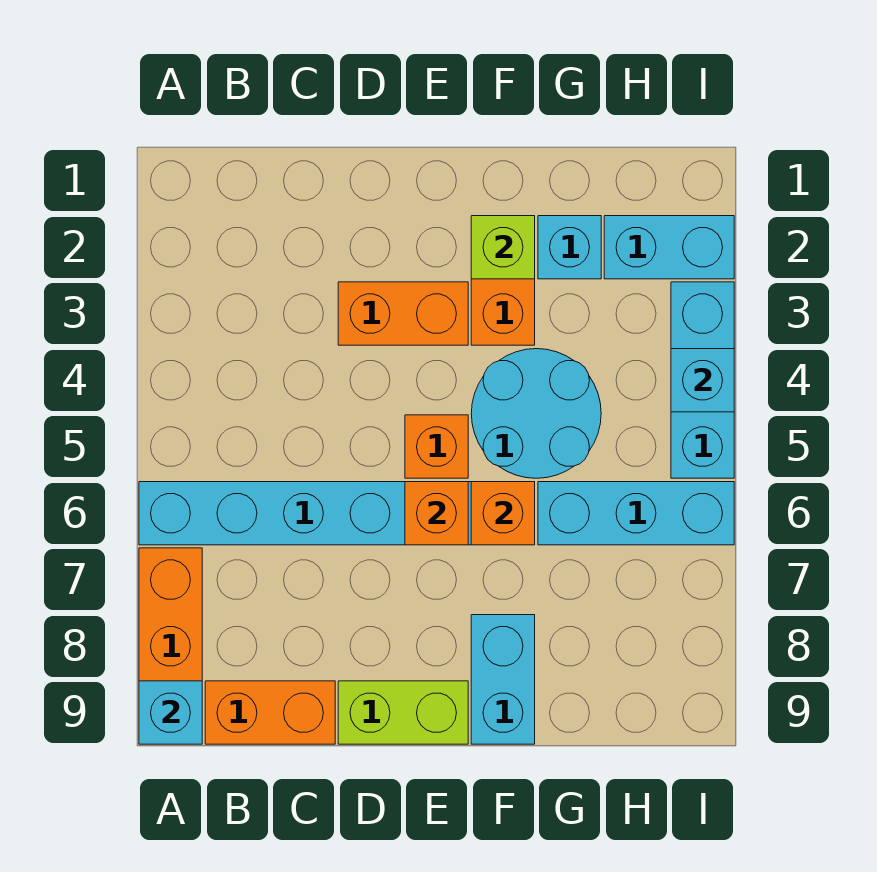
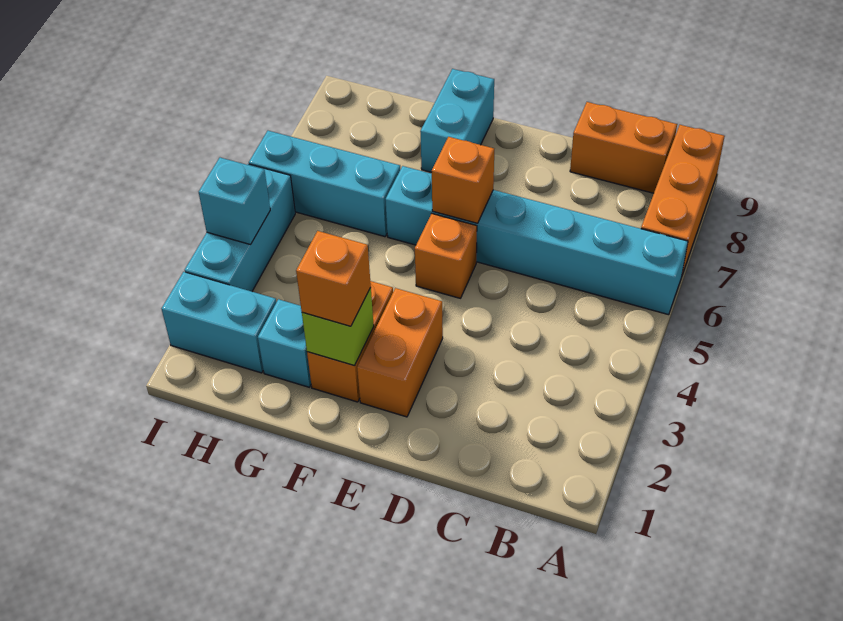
cyan 1x1 brick [139,681,202,744] -> none
orange 1x2 brick [338,282,468,345] -> orange 1x2 brick turned to [357,288,443,417]
lime 1x2 brick [338,681,468,744] -> none
cyan 2x2 round brick [471,349,601,478] -> none
orange 1x1 brick [471,482,535,545] -> orange 1x1 brick moved to [296,231,371,326]

